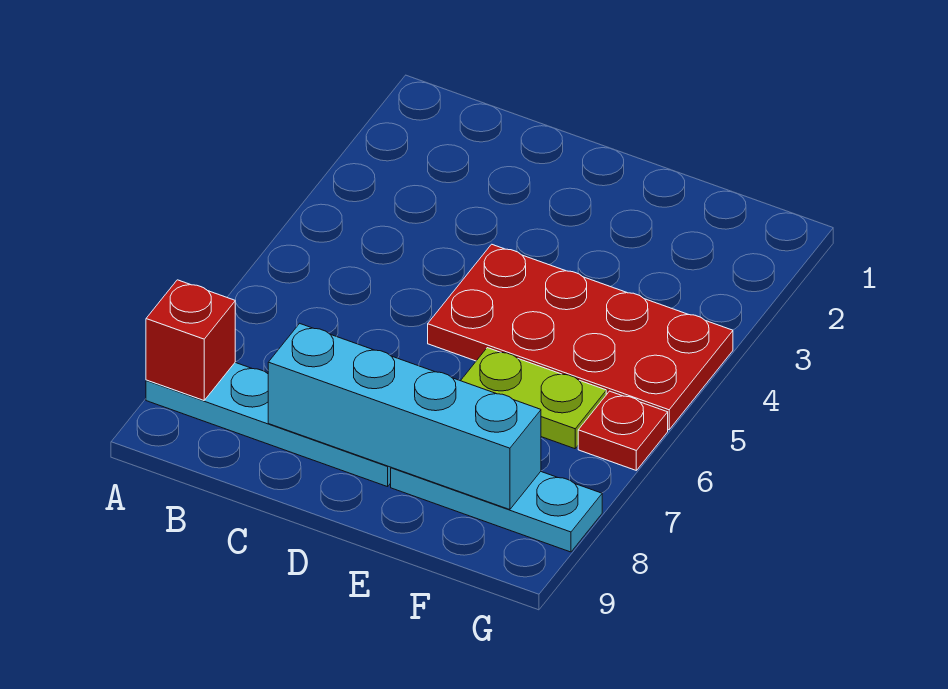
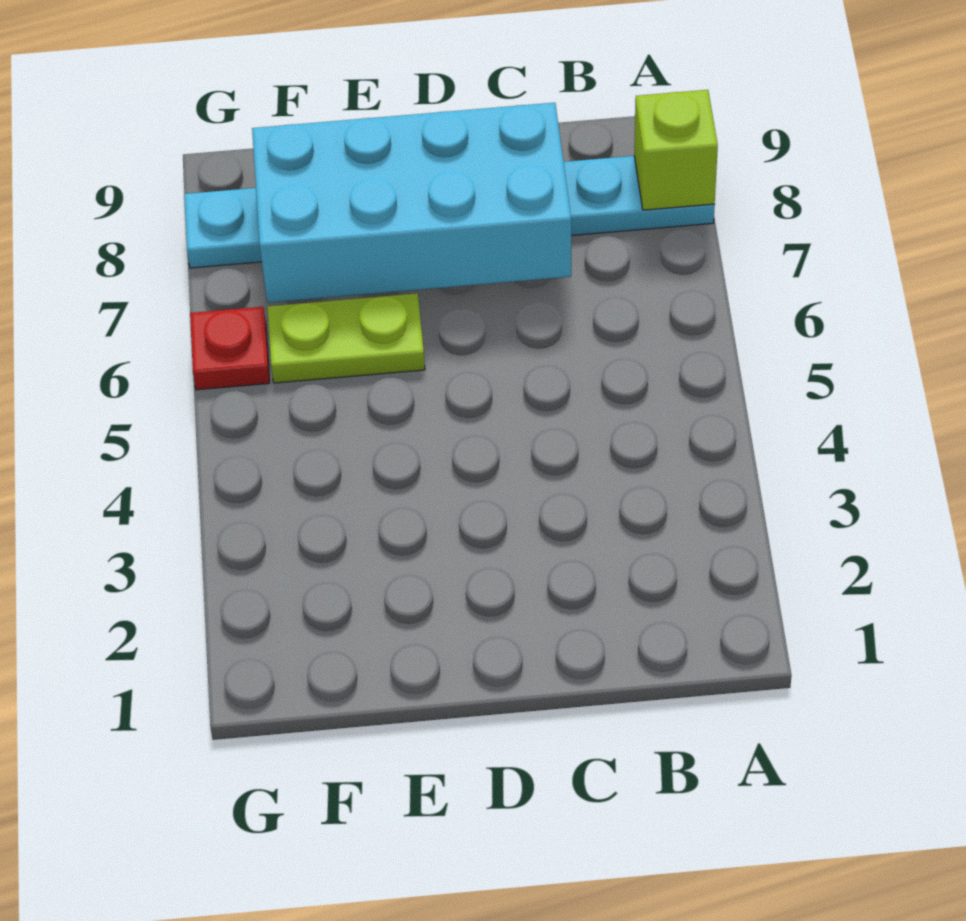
red 1x1 brick [146,280,235,400] -> lime 1x1 brick [634,90,718,210]
cyan 1x4 brick [268,323,541,510] -> cyan 2x4 brick [252,103,571,303]
red 2x4 plate [428,244,733,430] -> none

